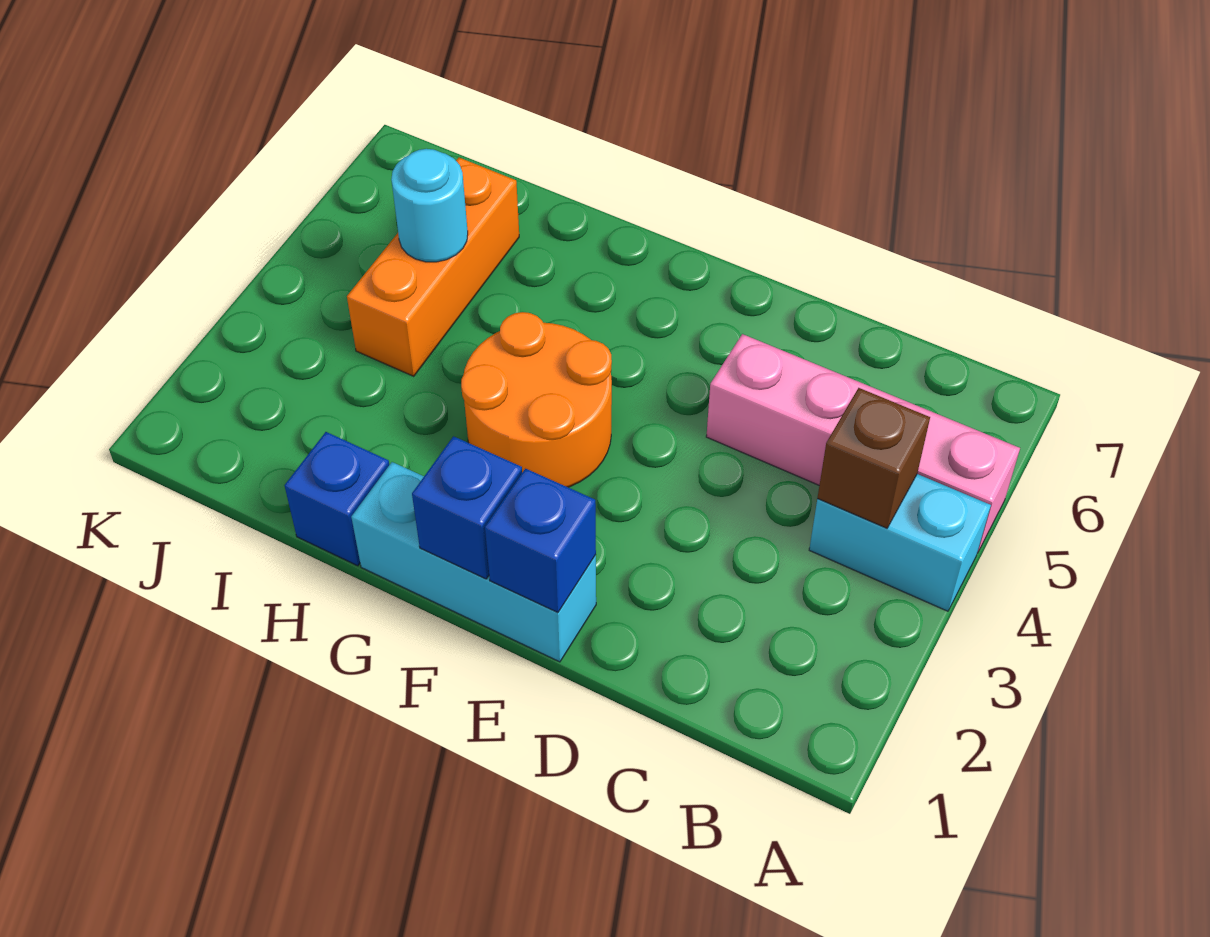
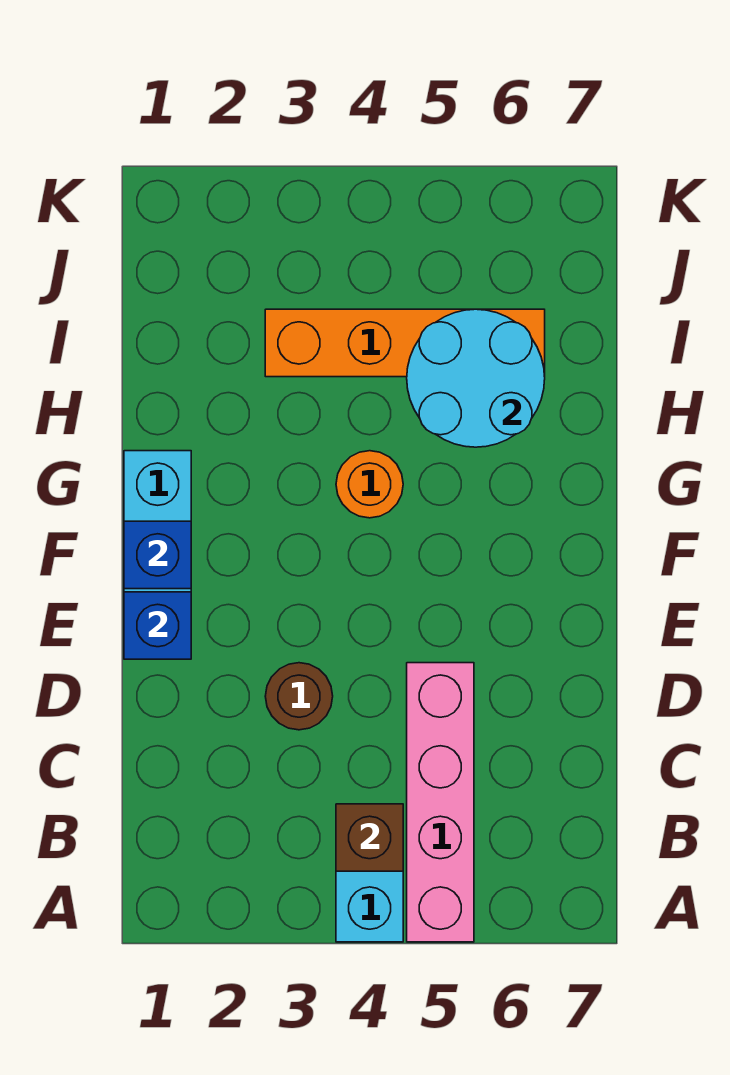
none -> brown 1x1 round brick [265,663,333,730]
orange 2x2 round brick [461,312,612,487] -> orange 1x1 round brick [336,451,403,518]
blue 1x1 brick [285,432,389,566] -> none
orange 1x3 brick [347,158,519,376] -> orange 1x4 brick [265,309,545,377]
cyan 1x1 round brick [391,149,468,262] -> cyan 2x2 round brick [407,309,545,447]

